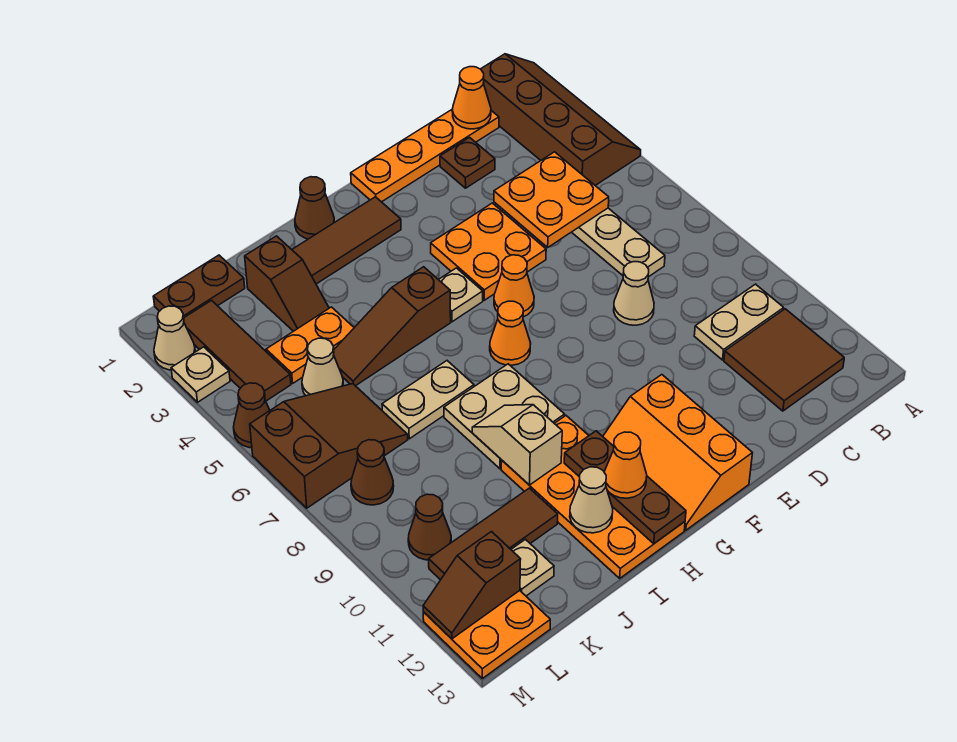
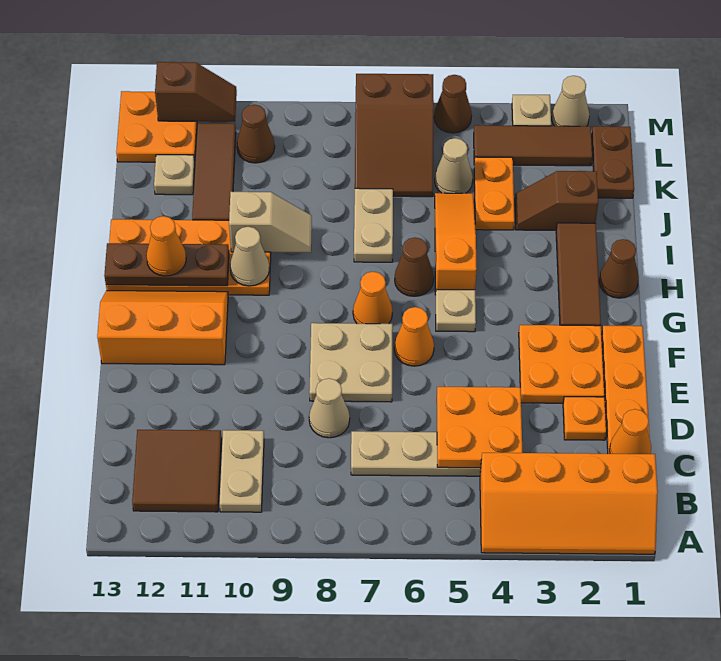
brown 2x4 slope [481,54,641,186] -> orange 2x4 slope [480,453,658,554]
brown 1x1 plate [440,138,495,188] -> orange 1x1 plate [563,397,606,440]
orange 2x2 plate [431,203,546,300] -> orange 2x2 plate moved to [519,325,605,403]
brown 1x3 slope [334,267,451,386] -> orange 1x3 slope [435,193,477,295]
tan 2x2 plate [444,364,565,469] -> tan 2x2 plate moved to [309,323,393,402]
tan 1x1 cone [570,467,613,533] -> tan 1x1 cone moved to [230,227,269,286]
brown 1x1 cone [351,440,394,505] -> brown 1x1 cone moved to [395,238,434,296]
brown 1x2 slope [423,532,521,639] -> brown 1x2 slope turned to [155,62,237,122]

